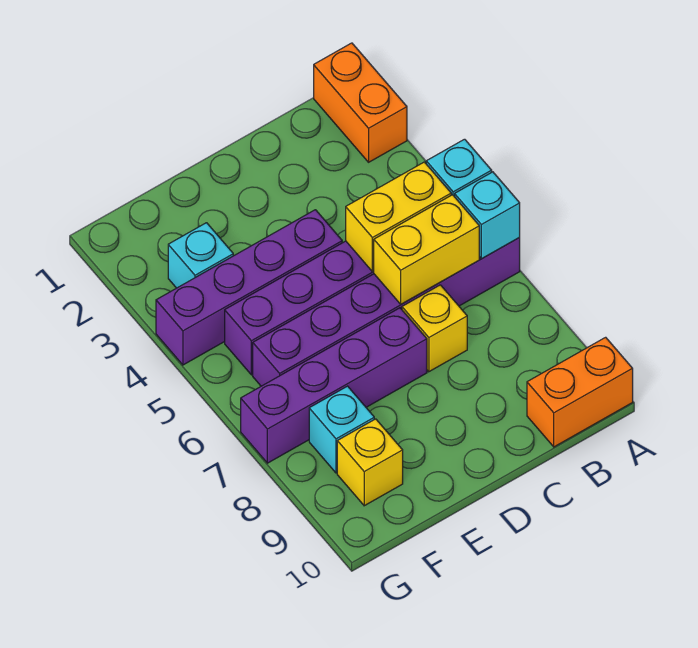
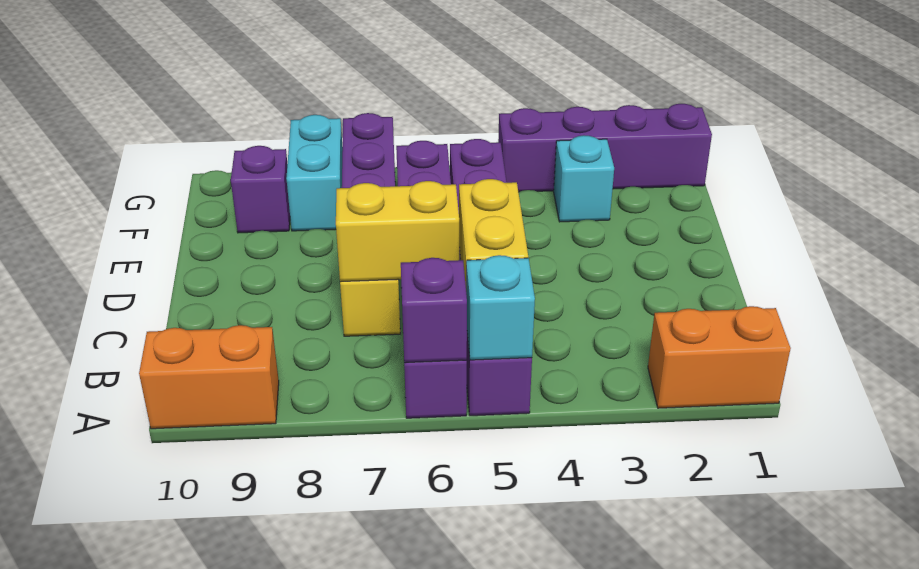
cyan 1x1 brick [455,172,520,259] -> purple 1x1 brick [401,258,467,363]
orange 1x2 brick [527,337,633,447] -> orange 1x2 brick turned to [139,325,279,429]
yellow 1x2 brick [373,195,479,304] -> yellow 1x2 brick turned to [336,181,459,282]
purple 1x4 brick [156,210,342,365] -> purple 1x4 brick turned to [498,104,712,192]
cyan 1x1 brick [309,386,374,473] -> cyan 1x2 brick [286,115,343,231]
yellow 1x1 brick [337,419,403,506] -> purple 1x1 brick [231,146,290,233]

